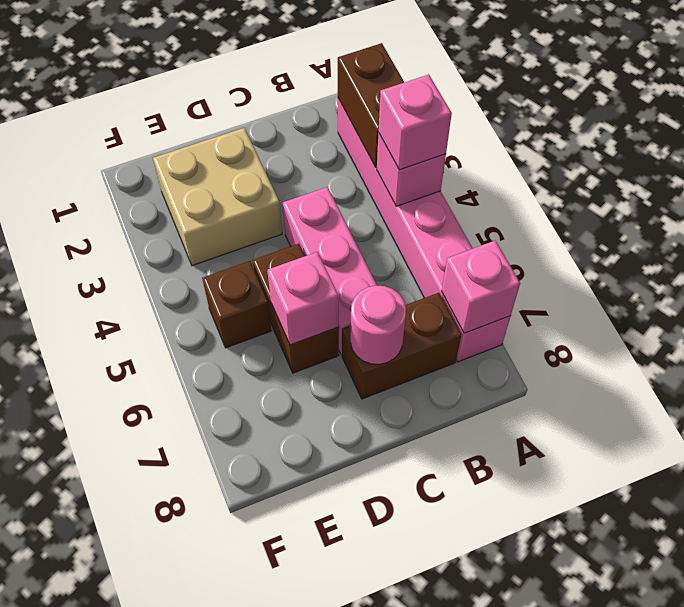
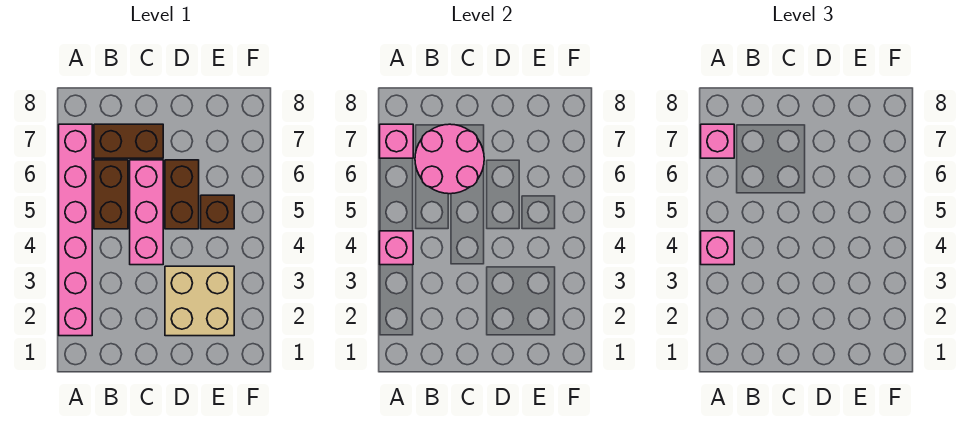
brown 1x2 brick [338,43,404,168] -> brown 1x2 brick moved to [94,160,128,229]
pink 1x1 round brick [350,285,406,364] -> pink 2x2 round brick [415,124,484,194]
pink 1x1 brick [267,252,339,345] -> pink 1x1 brick moved to [701,124,734,158]

